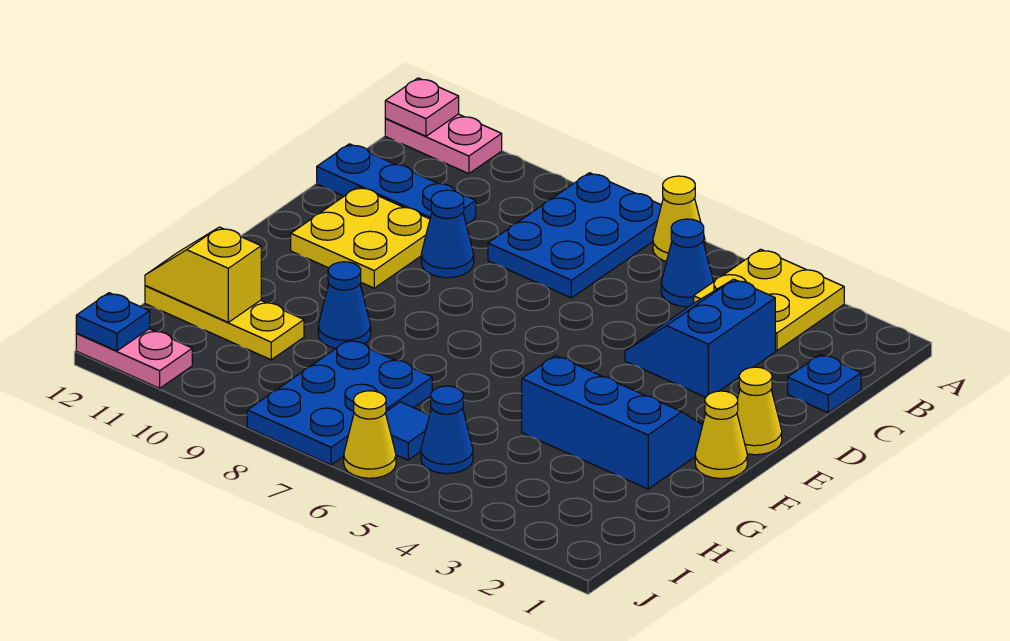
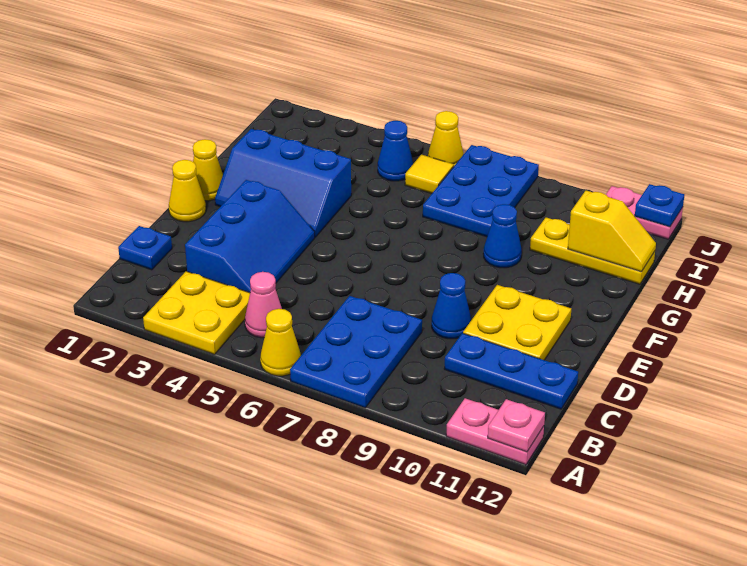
blue 1x1 cone [661,219,713,307] -> pink 1x1 cone [245,272,282,338]
blue 2x2 slope [625,279,775,397] -> blue 2x3 slope [185,180,315,293]
blue 1x1 tile [385,402,429,460] -> yellow 1x1 tile [405,155,454,193]

